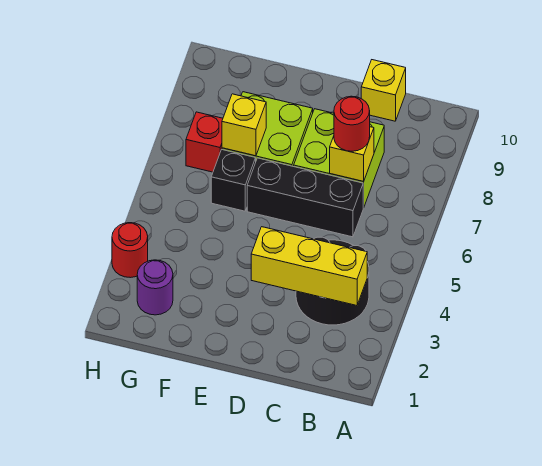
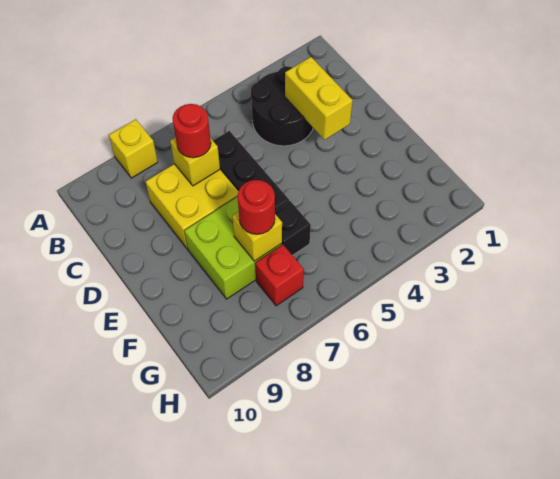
yellow 1x3 brick [251,227,367,306] -> yellow 1x2 brick [285,57,353,140]
lime 2x2 brick [294,109,384,208] -> yellow 2x2 brick [145,164,238,249]
yellow 1x1 brick [361,60,406,121] -> yellow 1x1 brick moved to [109,119,158,178]
purple 1x1 round brick [137,260,173,315] -> none
red 1x1 round brick [112,223,148,278] -> red 1x1 round brick moved to [238,180,275,234]

